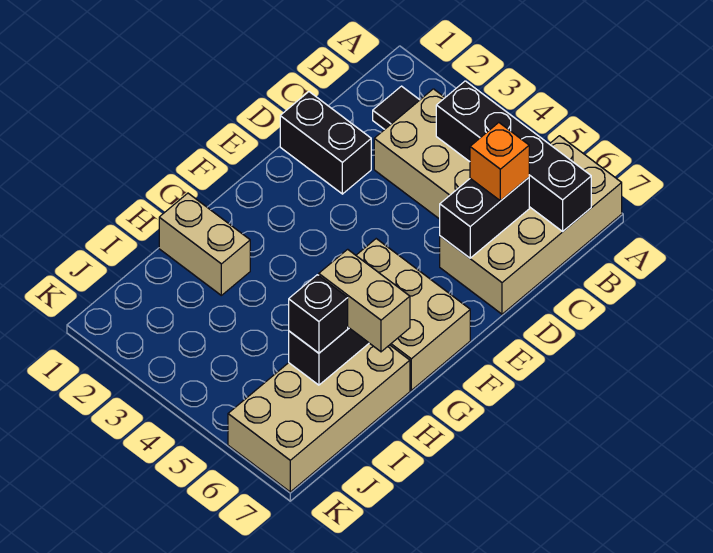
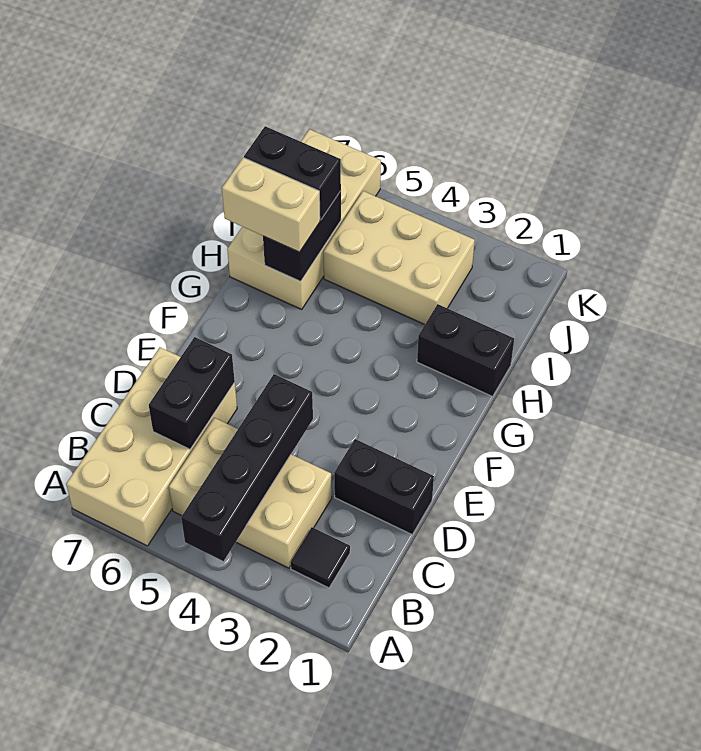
black 1x4 brick [436,81,591,231] -> black 1x4 brick turned to [181,374,313,561]
orange 1x1 brick [470,123,529,201] -> none
tan 2x3 brick [356,239,470,390] -> tan 2x3 brick moved to [323,191,475,325]
tan 1x2 brick [159,193,250,295] -> black 1x2 brick [417,304,514,397]
black 1x1 brick [289,275,348,353] -> black 1x2 brick [244,126,341,220]

